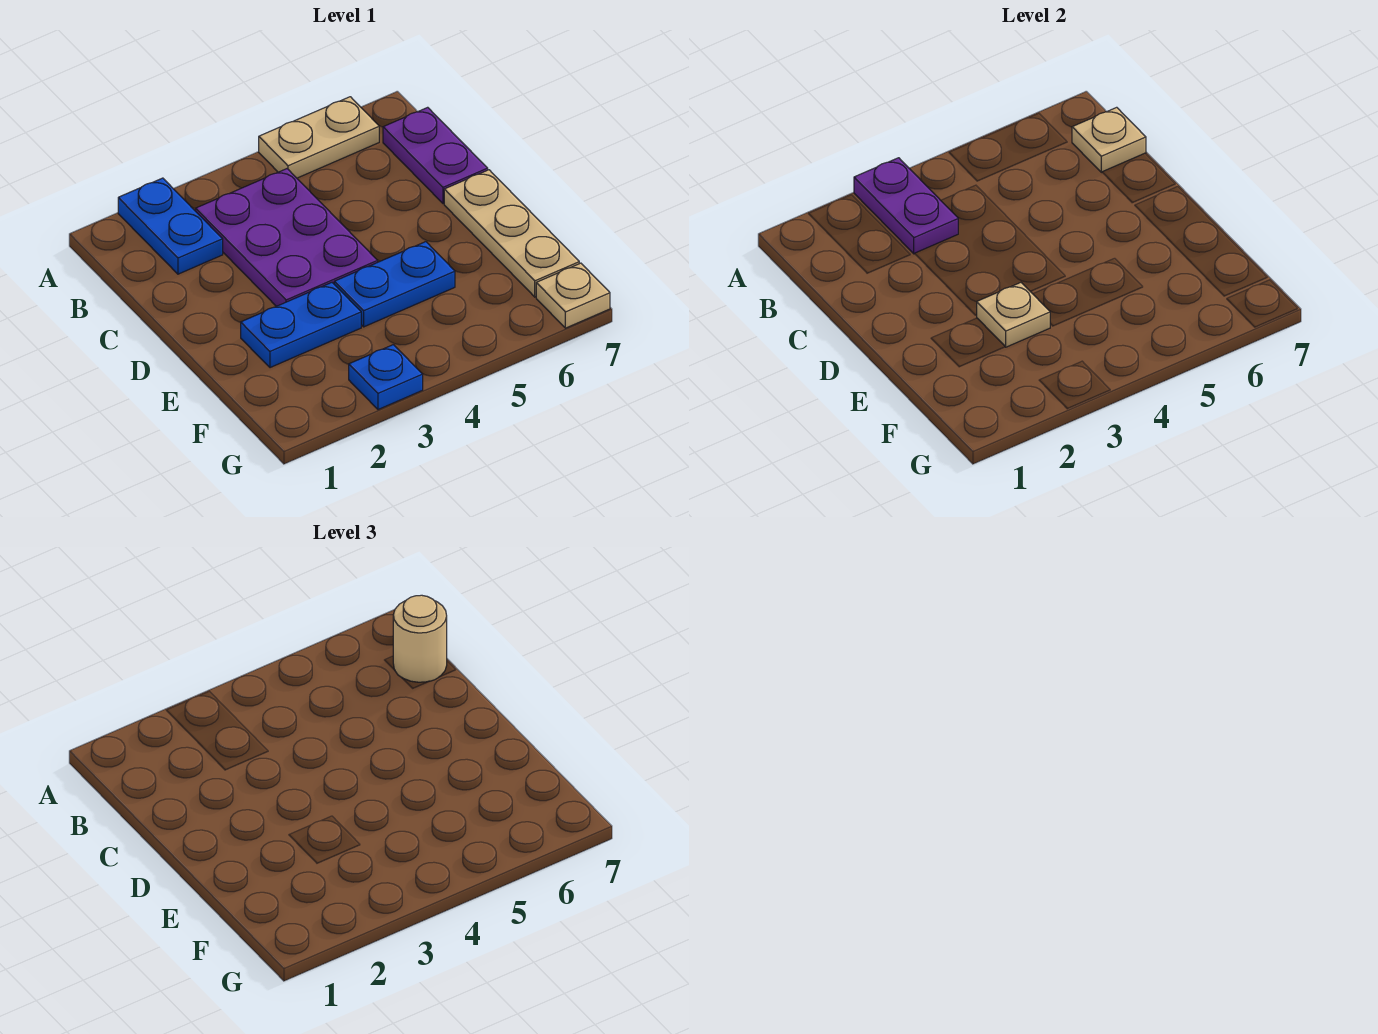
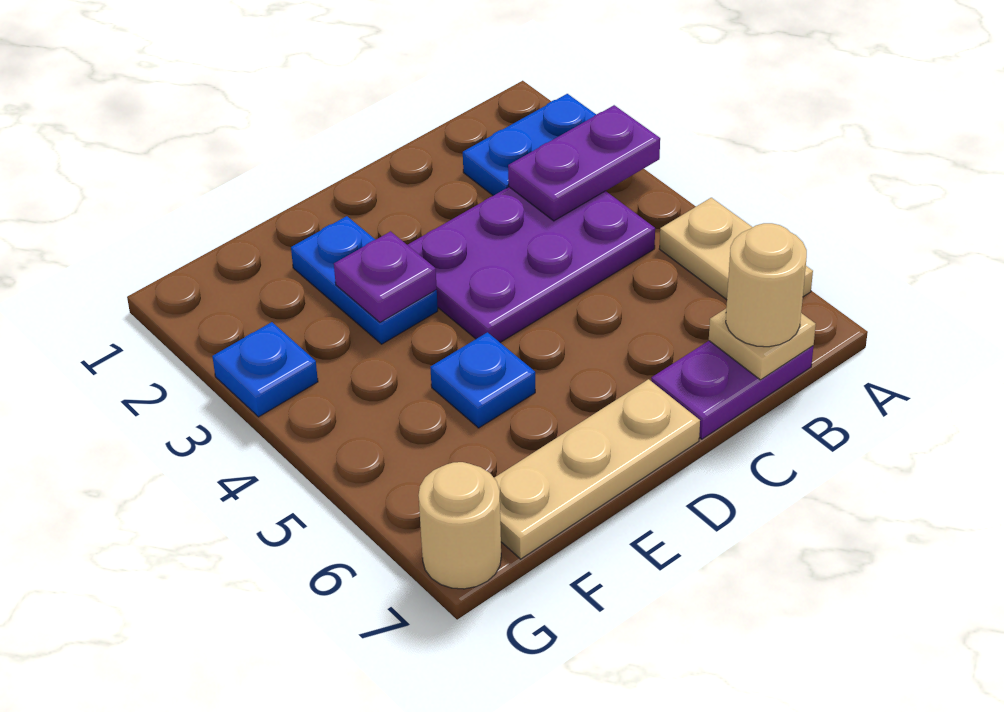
tan 1x1 plate [977,283,1050,347] -> purple 1x1 plate [334,231,437,322]
blue 1x2 plate [334,242,455,327] -> blue 1x1 plate [430,332,535,428]
tan 1x1 plate [536,263,610,328] -> tan 1x1 round brick [418,462,501,589]

